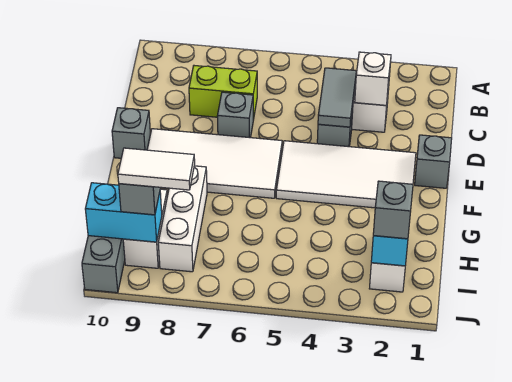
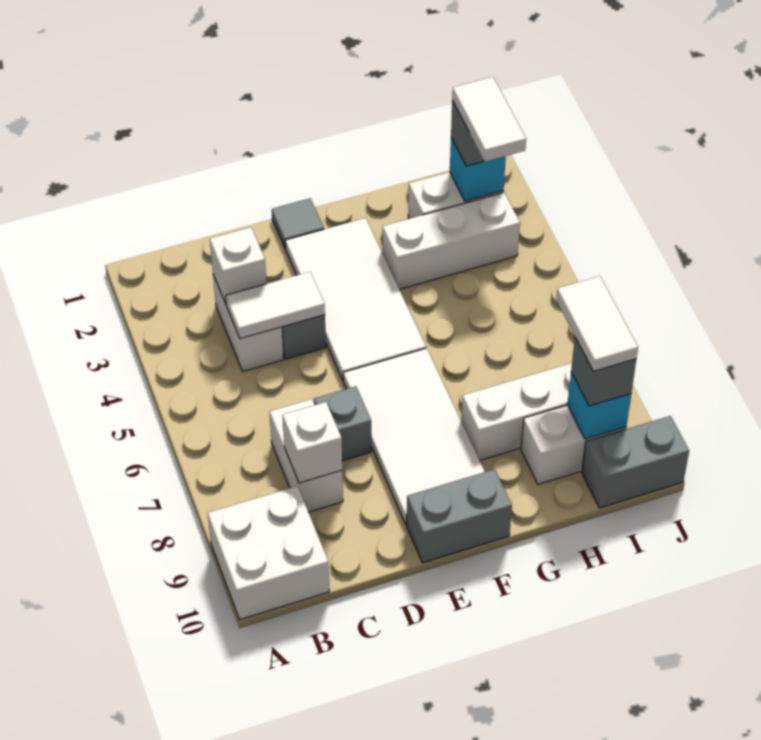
none -> white 2x2 brick [208,486,329,619]
grey 1x2 tile [318,68,356,127] -> white 1x2 tile [226,272,325,339]
lime 1x2 brick [189,66,257,120] -> white 1x2 brick [270,399,343,512]
none -> white 1x1 brick [283,402,342,483]
grey 1x1 brick [415,135,452,188] -> grey 1x1 tile [272,198,324,249]
grey 1x1 brick [112,108,150,158] -> grey 1x2 brick [407,469,512,563]
none -> white 1x3 brick [382,193,520,289]
none -> white 1x2 tile [452,77,526,162]
cyan 1x2 brick [85,183,162,242] -> cyan 1x1 brick [567,372,631,439]

